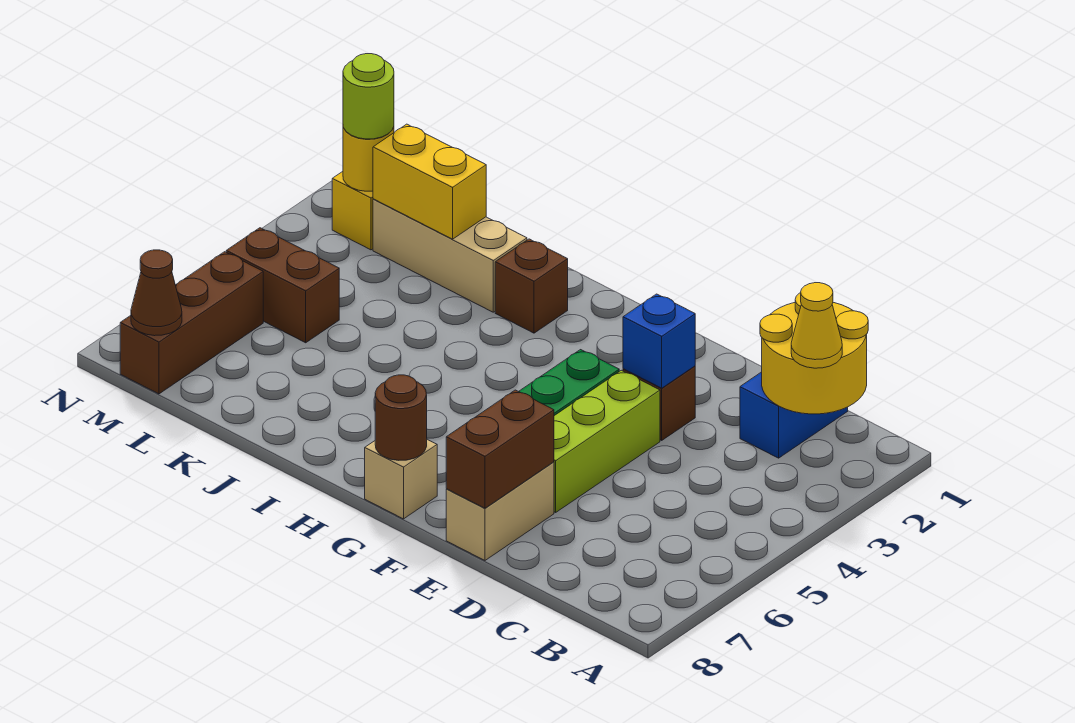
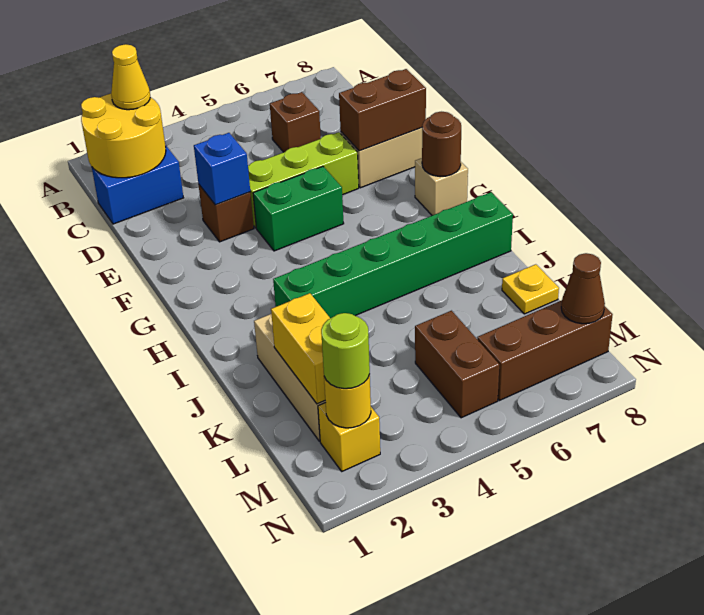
brown 1x1 brick [495,239,568,333] -> brown 1x1 brick moved to [270,92,321,152]
none -> green 1x6 brick [273,192,513,318]
none -> yellow 1x1 plate [502,264,559,314]

